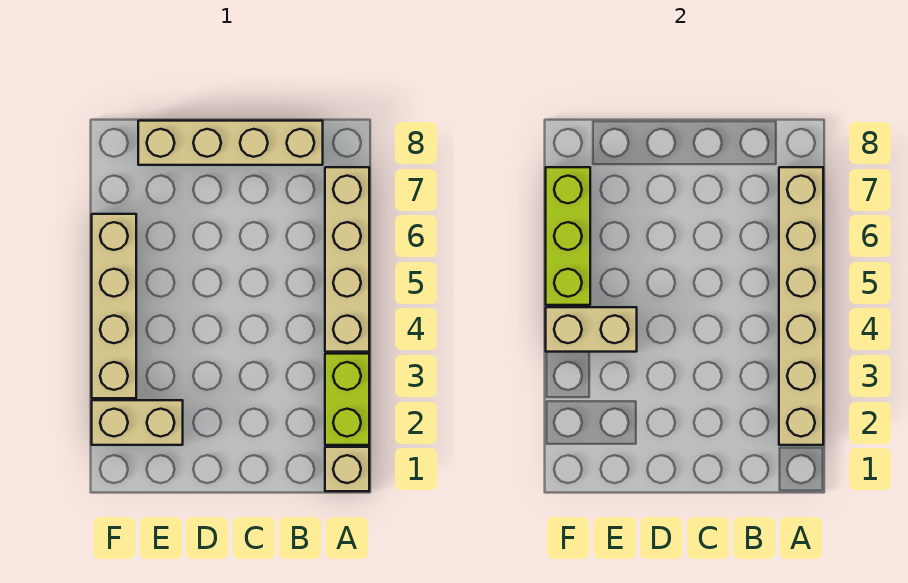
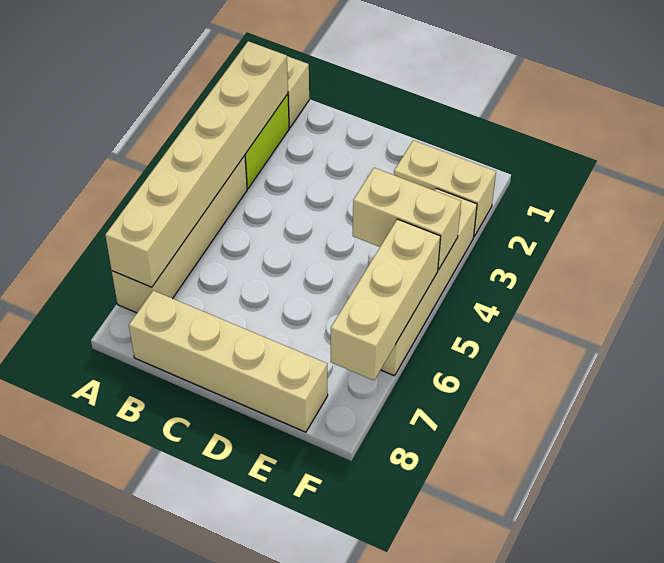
lime 1x3 brick [546,167,590,305] -> tan 1x3 brick [331,219,441,380]

